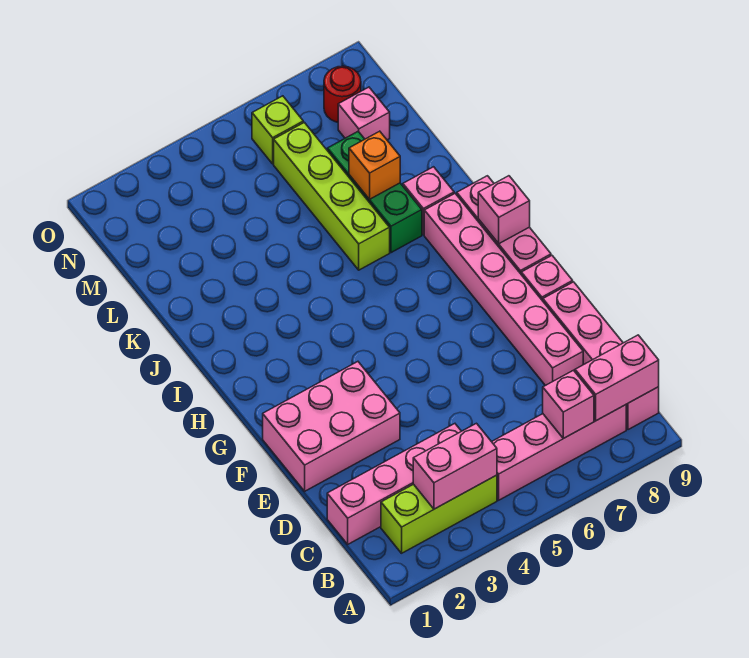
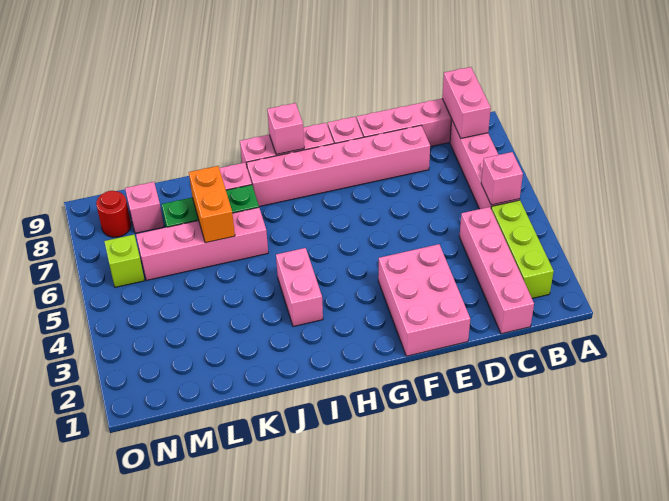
pink 1x2 brick [413,423,497,509] -> pink 1x2 brick moved to [276,248,323,327]
pink 1x1 brick [543,370,594,439] -> pink 1x1 brick moved to [481,152,523,205]
lime 1x4 brick [274,122,390,270] -> pink 1x4 brick [136,208,268,281]
orange 1x1 brick [349,131,400,200] -> orange 1x2 brick [189,166,235,243]

